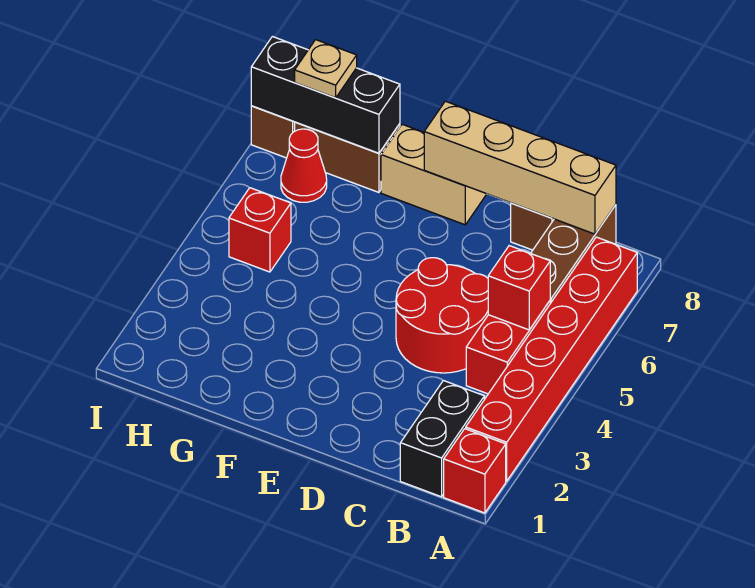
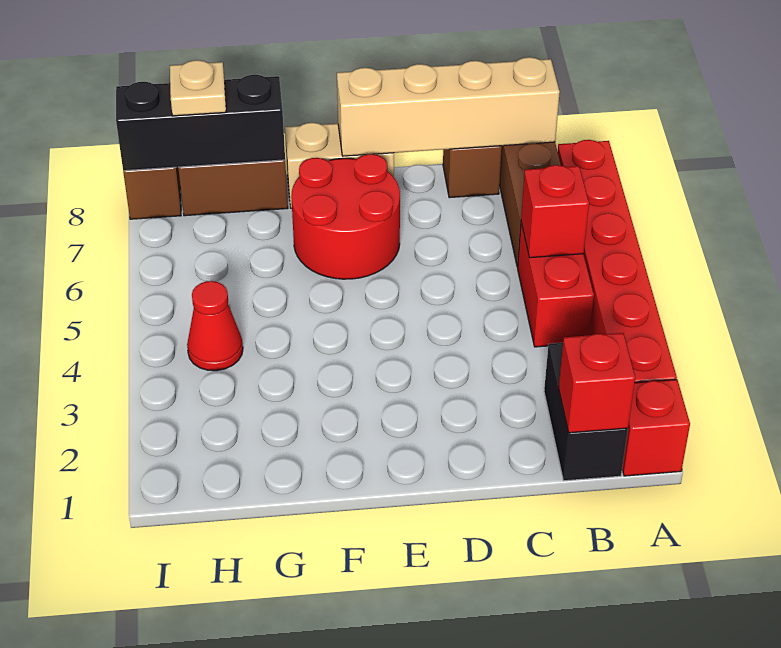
red 2x2 round brick [396,258,488,373] -> red 2x2 round brick moved to [291,154,400,279]
red 1x1 brick [229,188,291,272] -> red 1x1 brick moved to [559,333,635,433]
red 1x1 cone [281,129,327,202] -> red 1x1 cone moved to [187,281,243,371]

